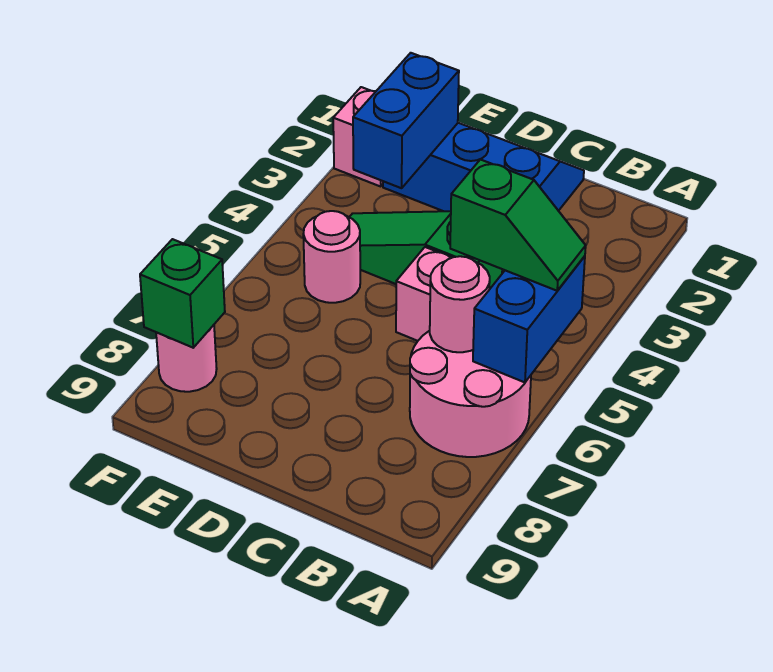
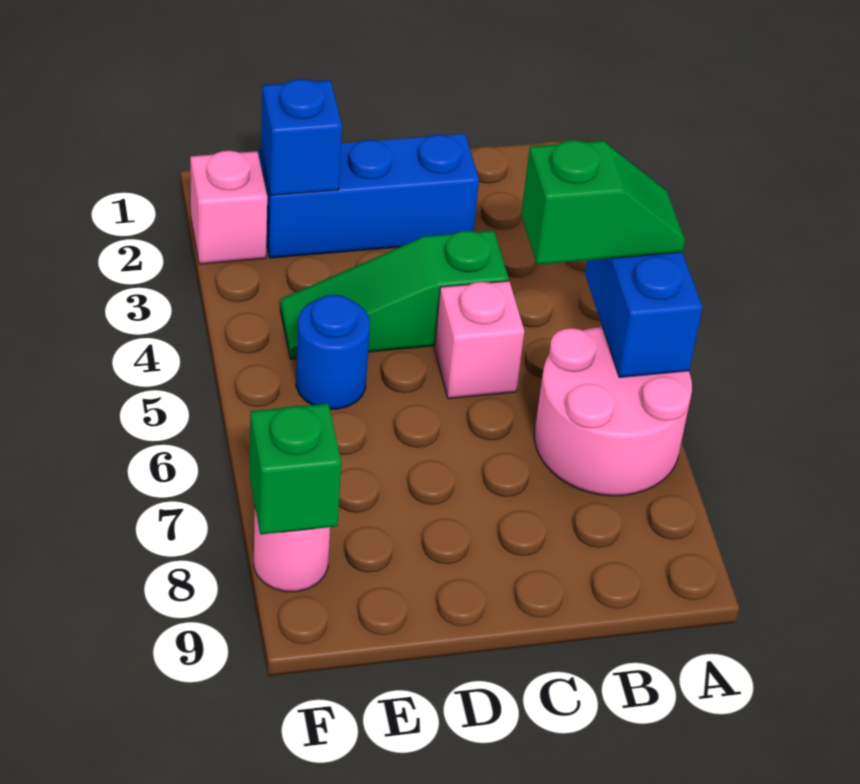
pink 1x1 round brick [430,256,490,352] -> none
blue 1x2 brick [353,53,459,188] -> blue 1x1 brick [261,79,342,196]
pink 1x1 round brick [303,211,360,303] -> blue 1x1 round brick [296,295,370,409]

